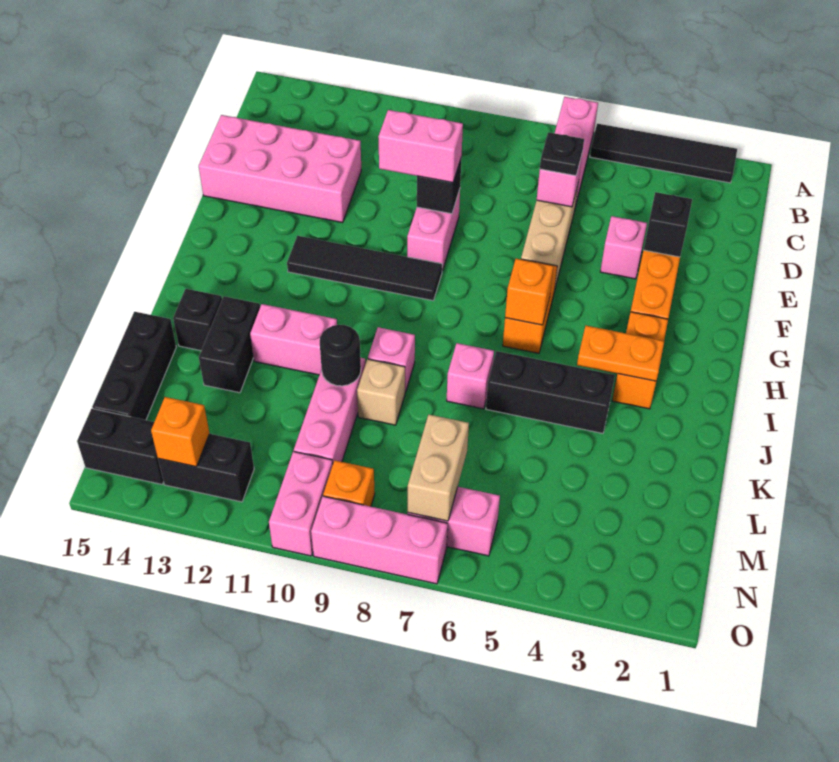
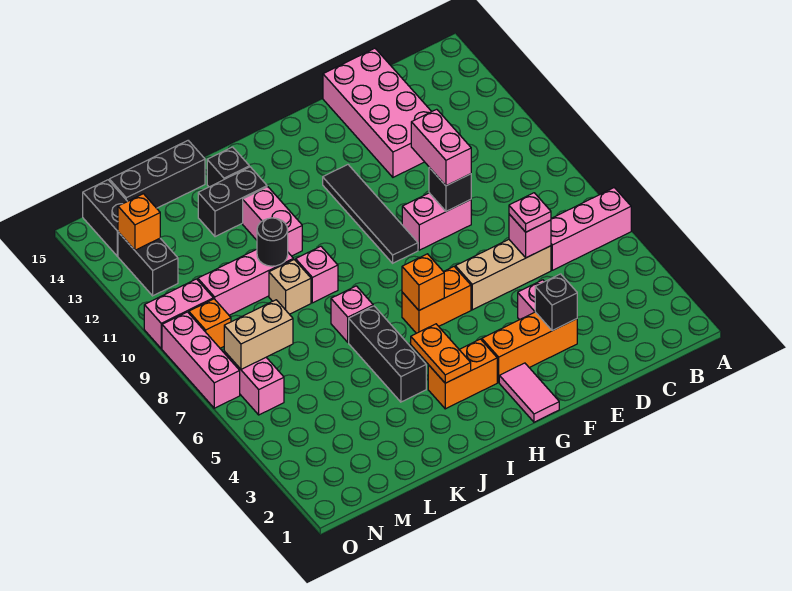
black 1x4 tile [590,124,737,183] -> none
black 1x1 plate [540,132,584,176] -> pink 1x1 plate [509,193,551,232]
none -> pink 1x2 tile [499,363,559,422]

